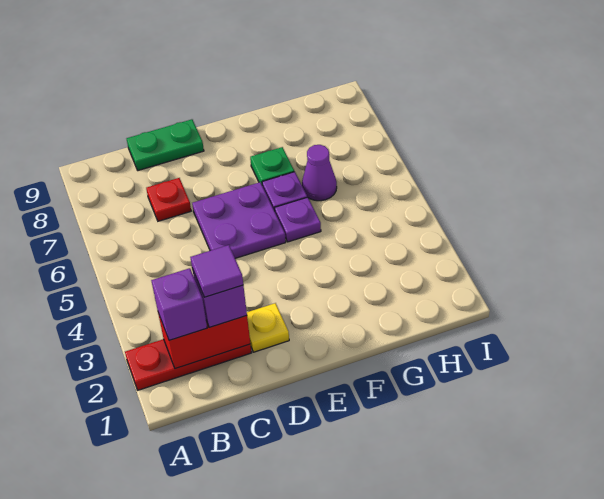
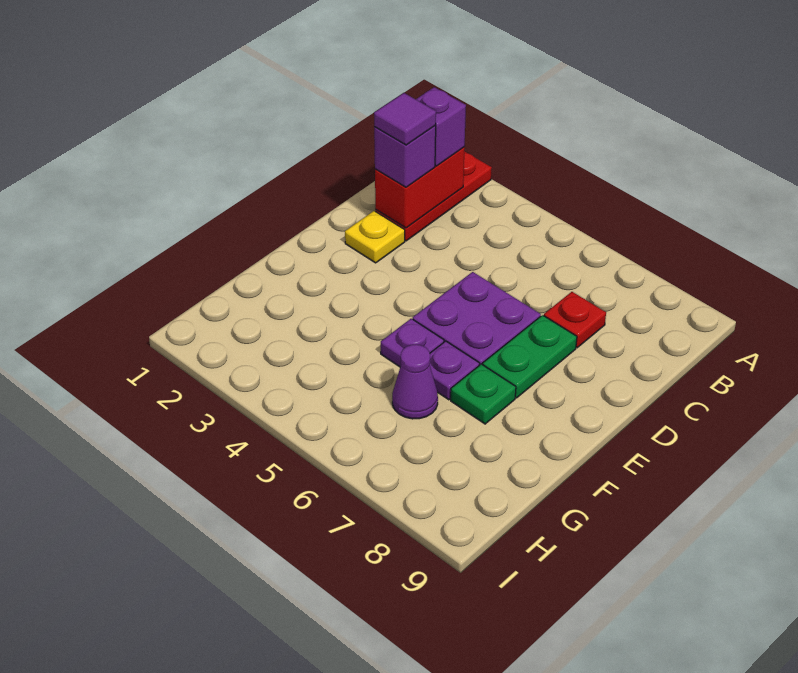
green 1x2 plate [127,119,204,171] -> green 1x2 plate moved to [483,315,577,398]

